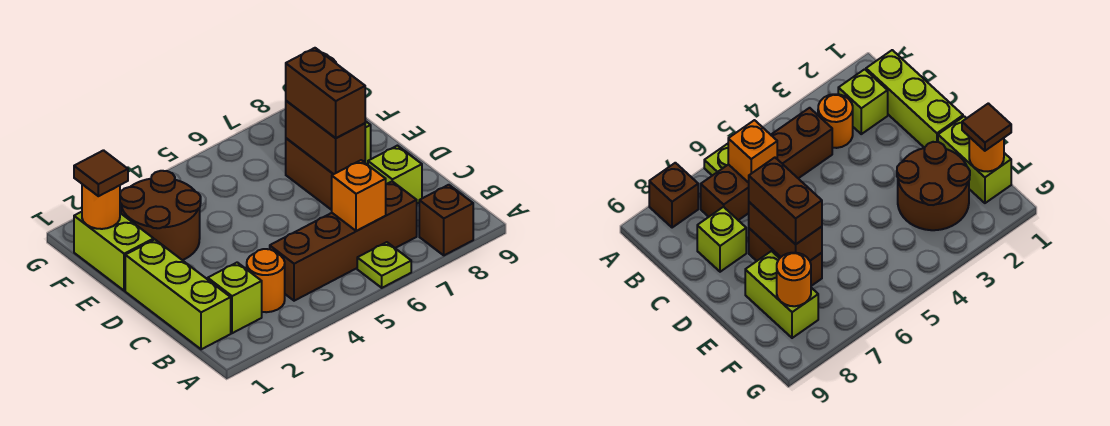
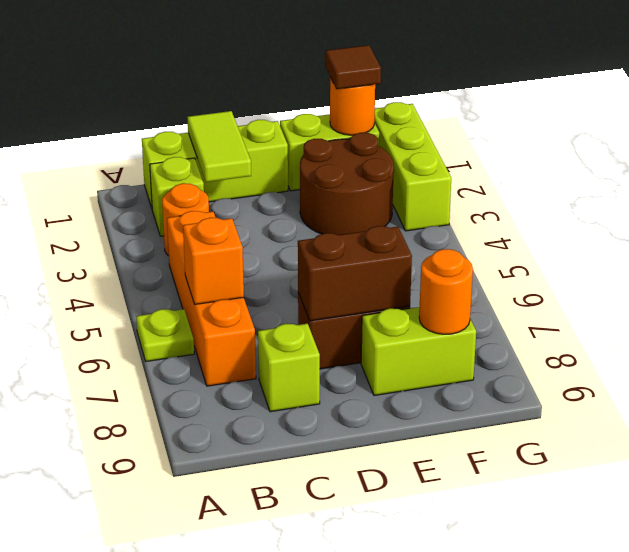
brown 1x1 brick [419,185,473,255] -> none
brown 1x4 brick [270,181,417,301] -> orange 1x4 brick [167,211,256,386]
none -> lime 1x2 tile [187,111,251,182]
brown 1x2 brick [286,48,365,138] -> none
none -> lime 1x3 brick [374,102,451,231]

